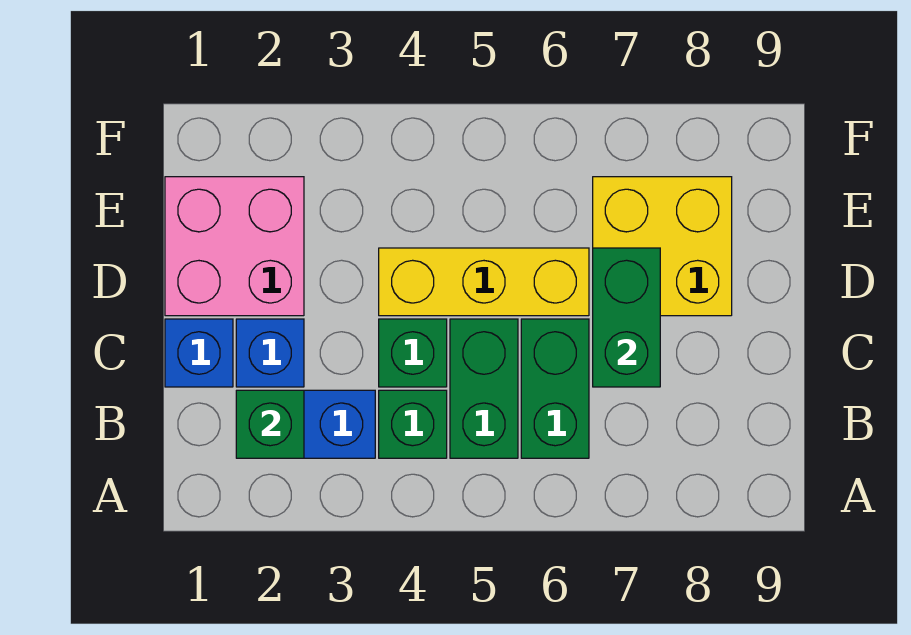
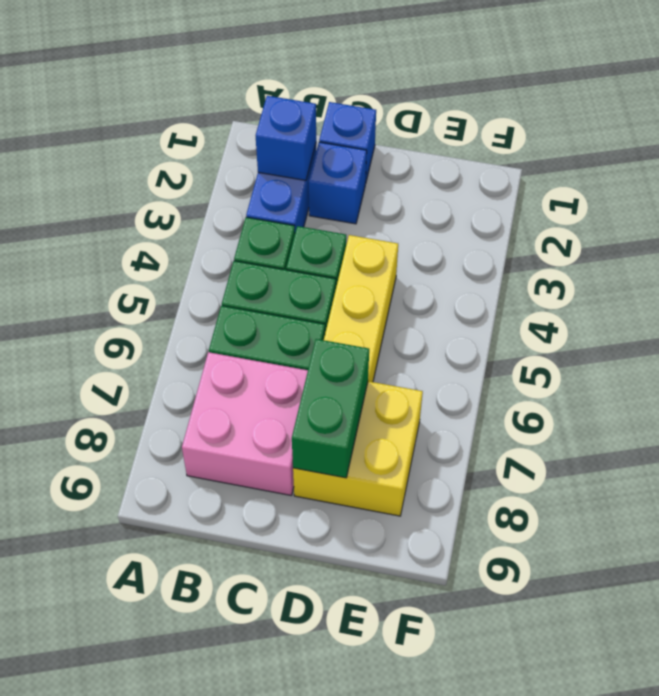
green 1x1 brick [236,390,304,458] -> blue 1x1 brick [256,96,316,180]
green 1x2 brick [593,248,660,387] -> green 1x2 brick turned to [292,339,369,478]
pink 2x2 brick [165,177,304,316] -> pink 2x2 brick moved to [182,352,308,495]

